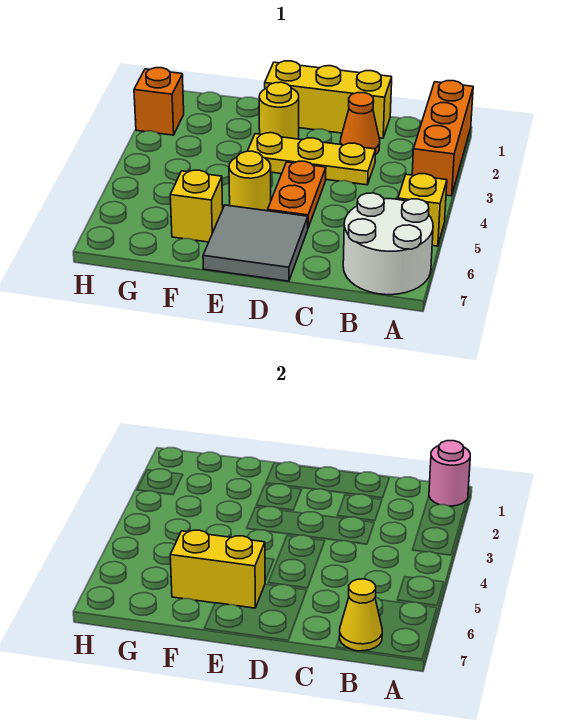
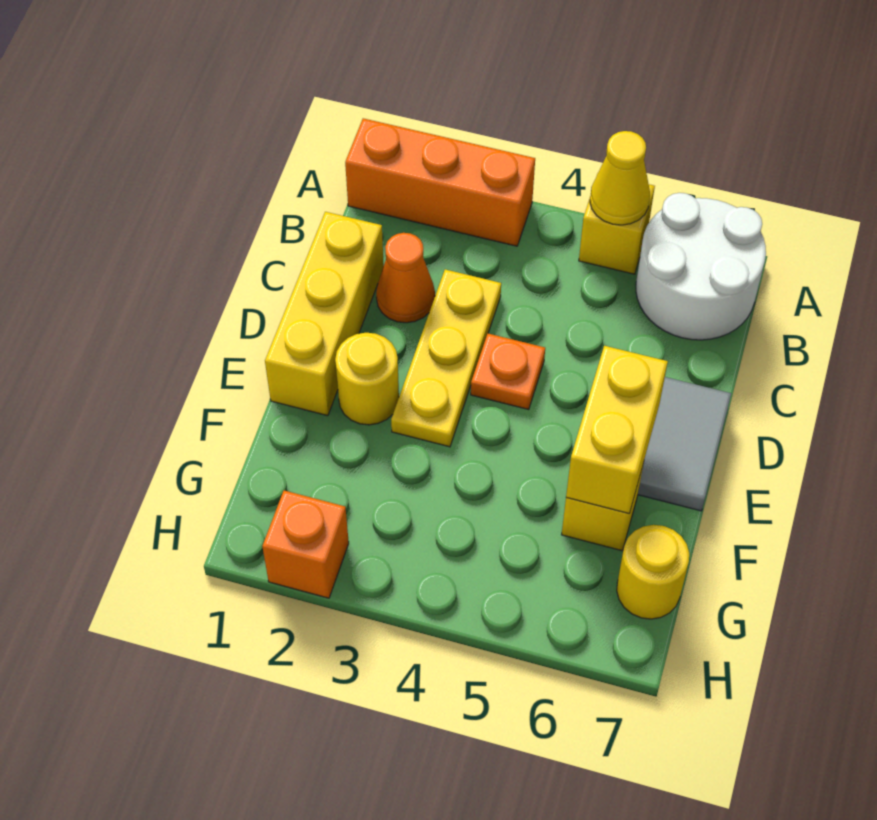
pink 1x1 round brick [429,441,470,506] -> none
yellow 1x1 cone [339,579,382,651] -> yellow 1x1 cone moved to [590,131,650,225]
orange 1x2 plate [268,161,326,228] -> orange 1x1 plate [471,334,545,410]
yellow 1x1 round brick [229,151,271,211] -> yellow 1x1 round brick moved to [617,525,689,619]

